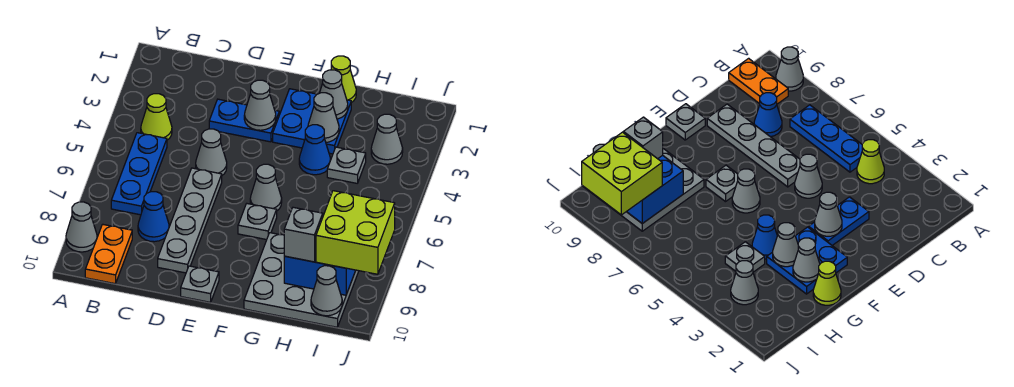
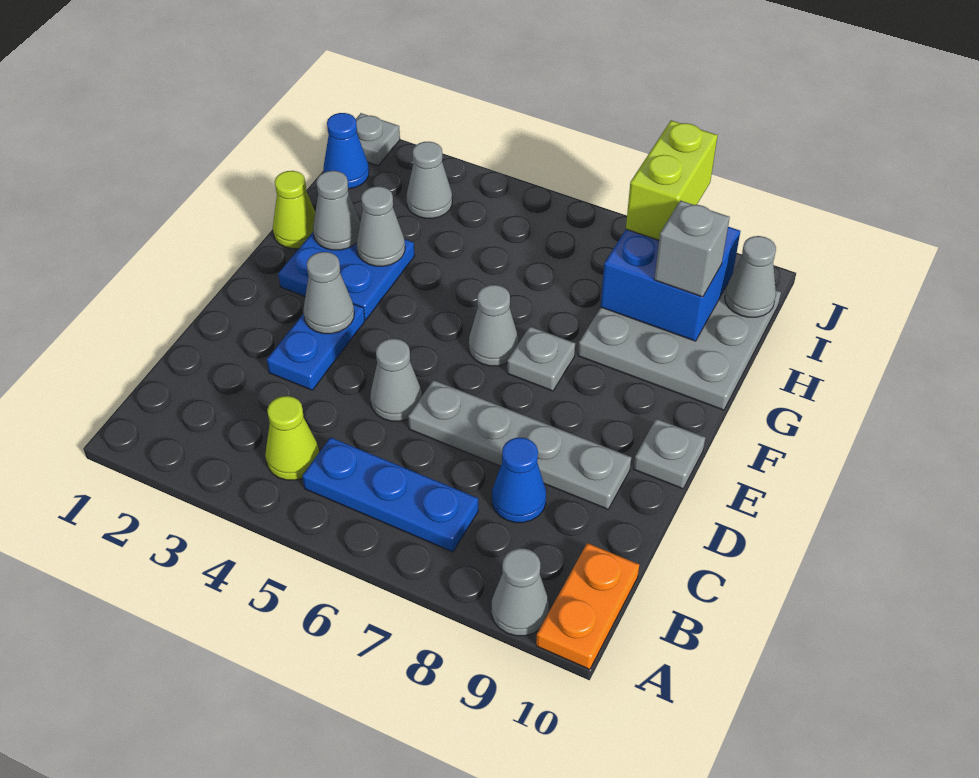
orange 1x2 plate [85,224,132,284] -> orange 1x2 plate turned to [536,543,639,670]
blue 1x1 cone [299,125,331,175] -> blue 1x1 cone moved to [324,113,369,189]
grey 1x1 plate [327,147,366,183] -> grey 1x1 plate moved to [356,113,400,166]
lime 2x2 brick [316,191,395,274] -> lime 1x2 brick [626,120,718,240]

